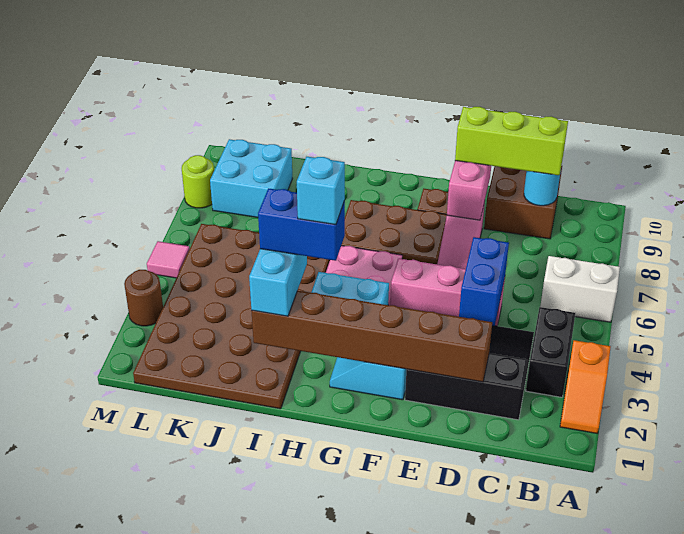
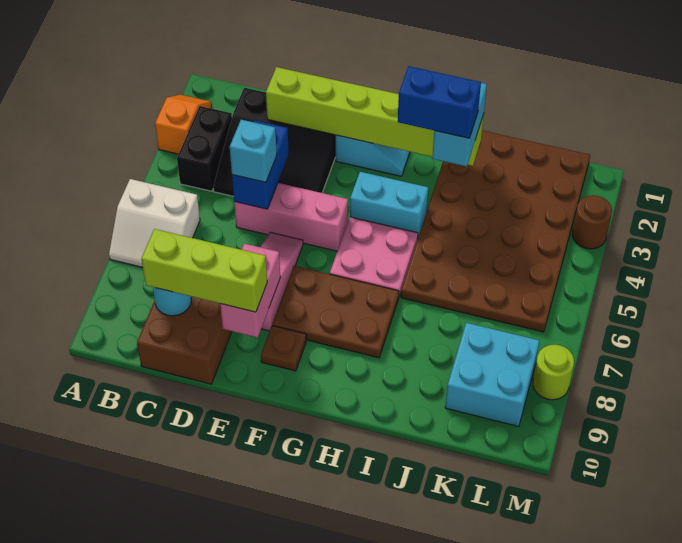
brown 1x6 brick [251,291,492,382] -> lime 1x6 brick [266,67,484,166]
cyan 1x1 brick [297,157,345,225] -> cyan 1x1 brick moved to [230,120,277,182]
pink 1x1 tile [147,241,190,278] -> none

